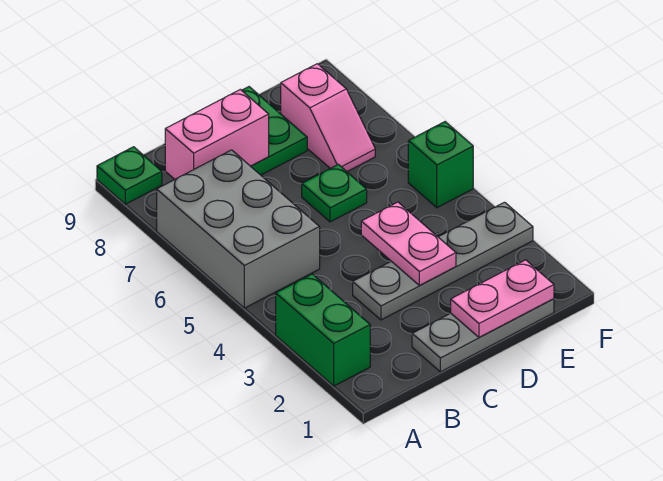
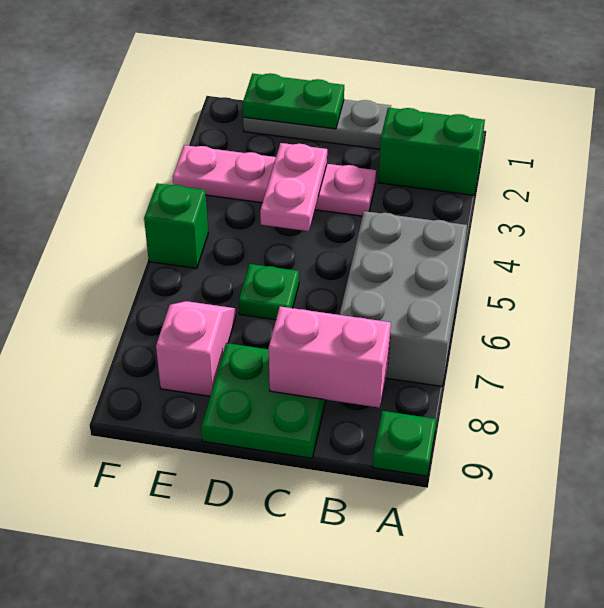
green 1x2 brick [276,274,370,386] -> green 1x2 brick turned to [378,108,485,195]
grey 1x4 plate [353,202,533,320] -> pink 1x4 plate [173,145,376,216]
pink 1x2 plate [451,260,554,338] -> green 1x2 plate [243,73,344,129]

